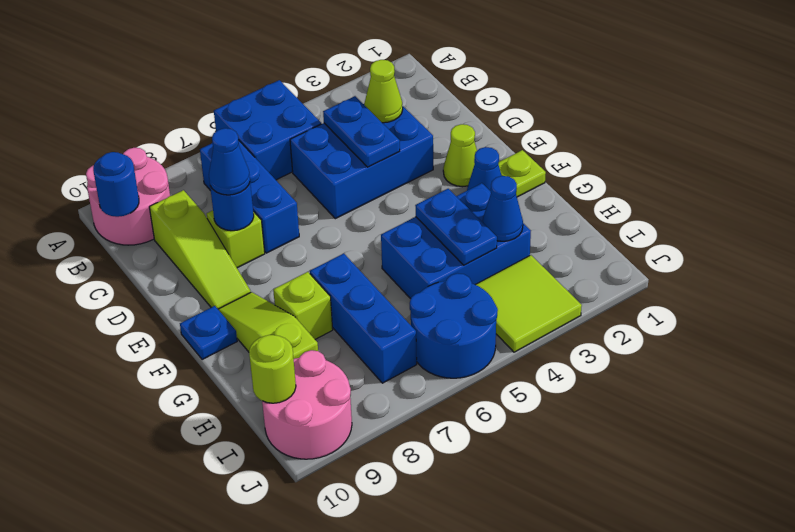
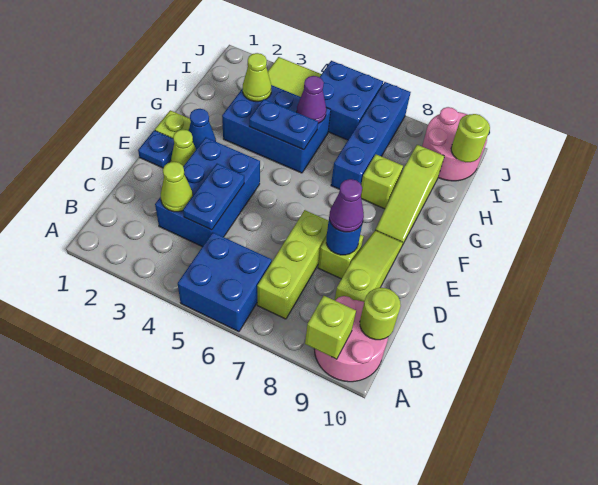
none -> lime 1x1 brick [305,296,356,359]
blue 1x3 brick [200,141,299,253] -> lime 1x3 brick [257,210,329,319]
blue 1x1 round brick [93,152,139,217] -> lime 1x1 round brick [360,288,401,340]
blue 2x3 brick [290,106,433,219] -> blue 2x3 brick turned to [155,137,260,247]
blue 1x1 cone [209,128,250,195] -> purple 1x1 cone [329,179,364,232]
blue 1x1 plate [180,306,237,360] -> blue 1x1 plate moved to [138,130,174,168]
blue 1x2 plate [415,189,497,265] -> blue 1x2 plate turned to [249,99,318,150]
blue 1x3 brick [310,254,417,383] -> blue 1x4 brick [331,82,411,189]
blue 1x1 cone [483,176,523,241] -> lime 1x1 cone [243,53,271,102]
none -> purple 1x1 cone [297,76,326,123]
blue 2x2 round brick [410,273,498,378] -> blue 2x2 brick [320,61,383,140]

